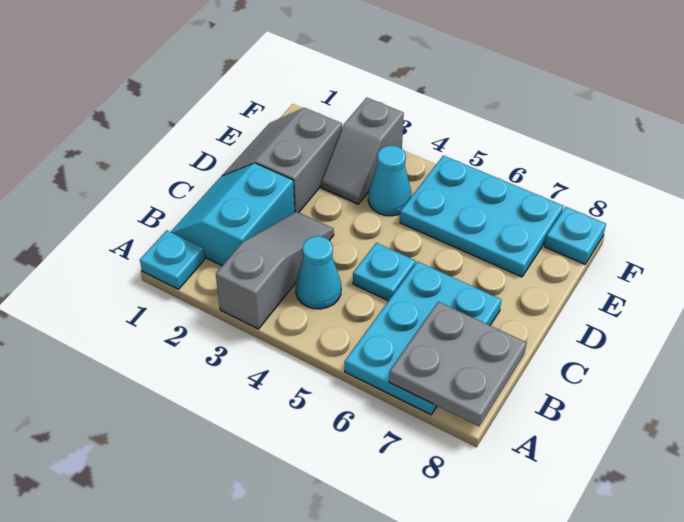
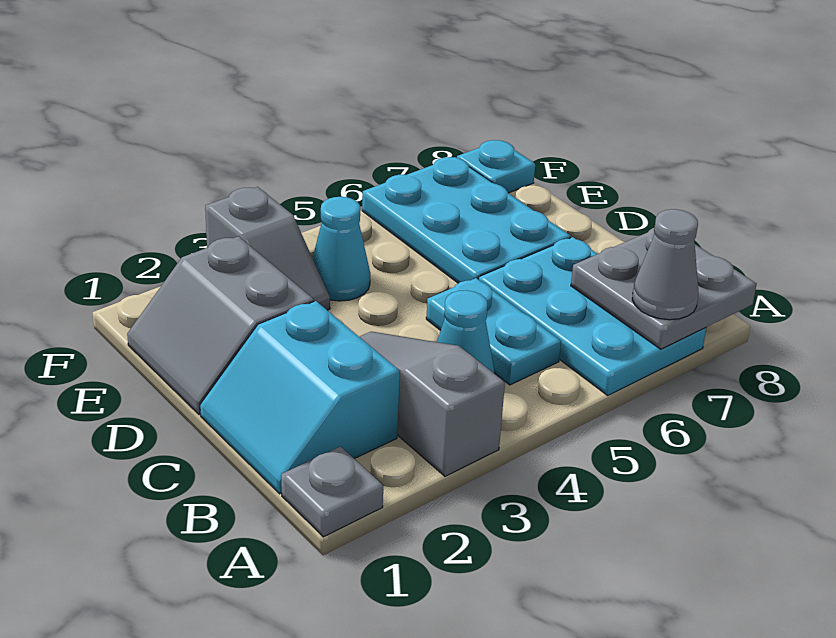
cyan 1x1 plate [140,230,205,289] -> grey 1x1 plate [281,447,383,537]
none -> grey 1x1 cone [632,209,698,320]
cyan 1x1 plate [353,243,416,301] -> cyan 1x2 plate [426,278,561,385]
cyan 2x3 plate [400,155,563,277] -> cyan 2x3 plate turned to [362,157,571,283]

